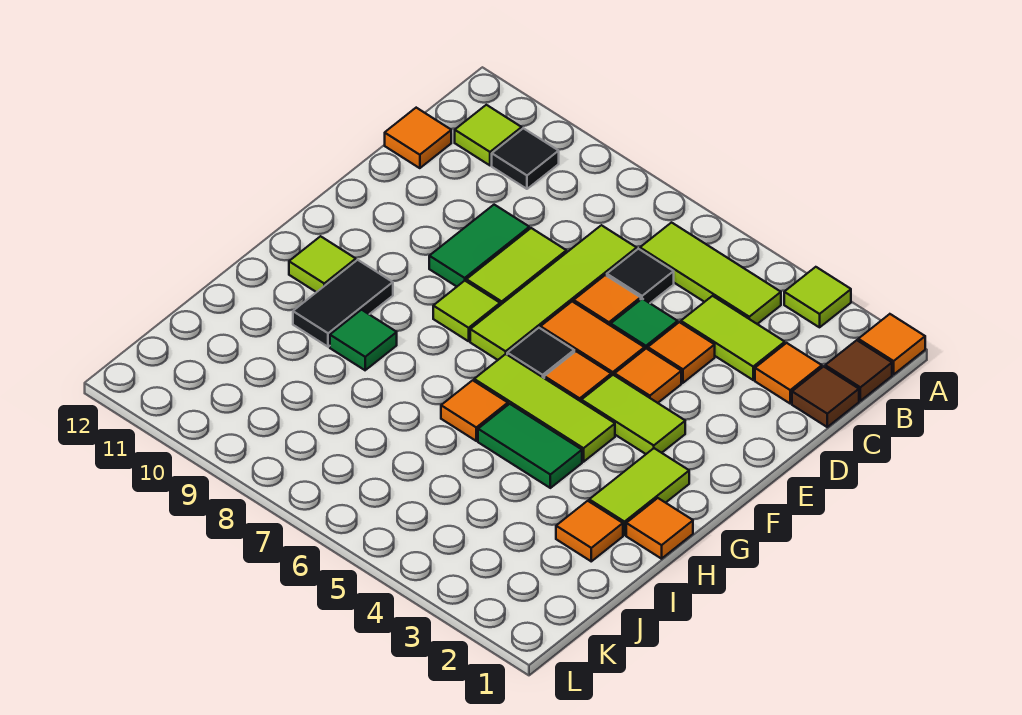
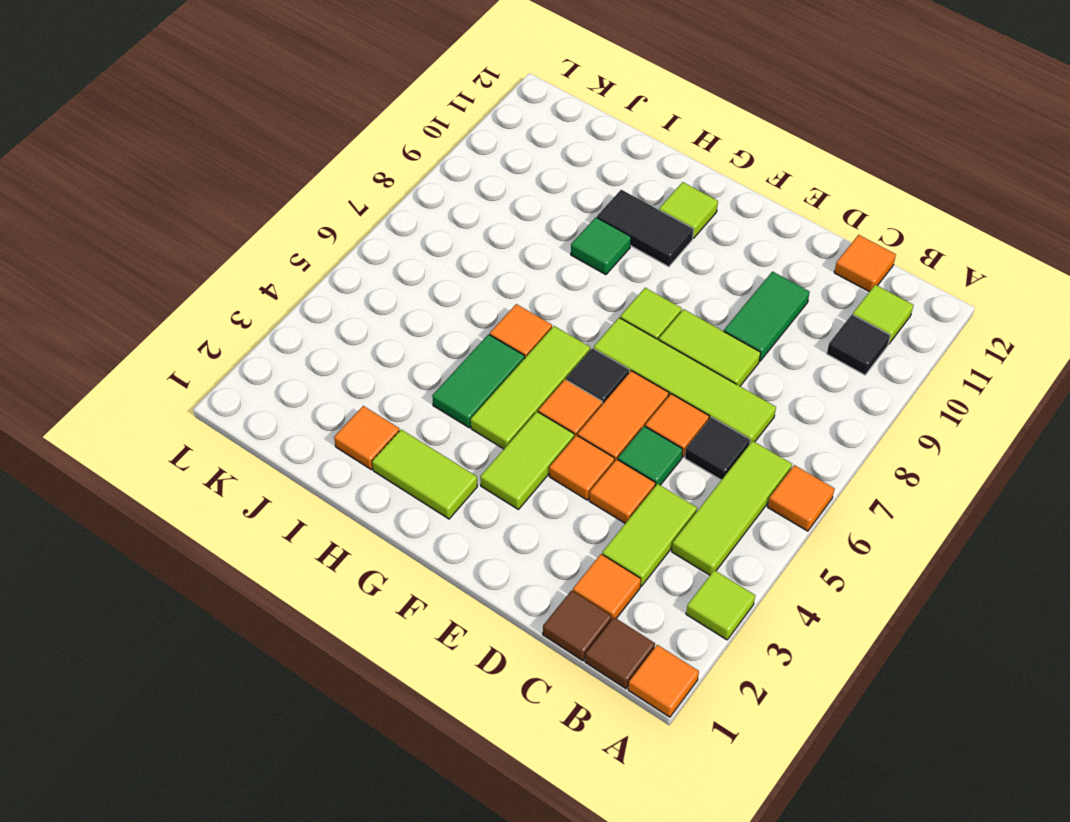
green 1x2 tile [429,205,529,286] -> green 1x2 tile turned to [724,272,810,361]
orange 1x1 tile [626,498,693,559] -> orange 1x1 tile moved to [768,465,835,531]

